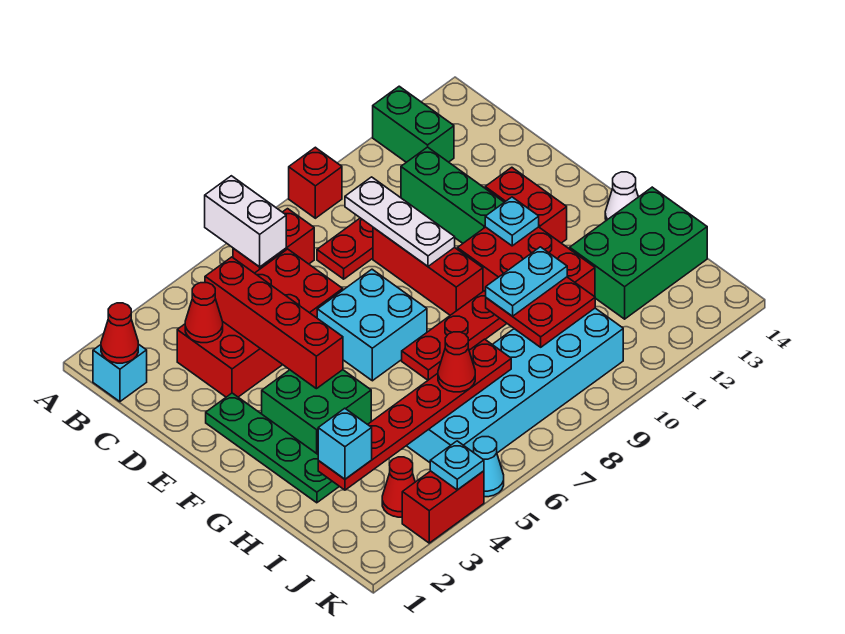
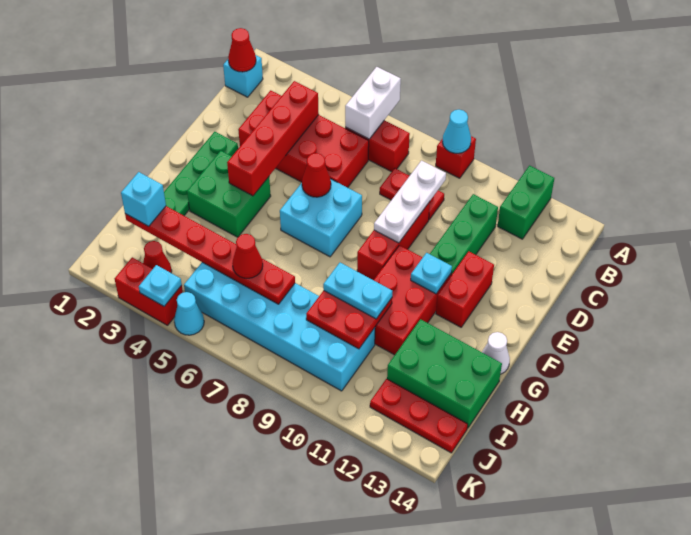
none -> cyan 1x1 cone [443,110,471,153]
red 1x1 cone [185,283,223,343] -> red 1x1 cone moved to [302,153,331,197]
red 1x3 plate [402,291,507,380] -> red 1x3 plate moved to [370,379,468,453]

